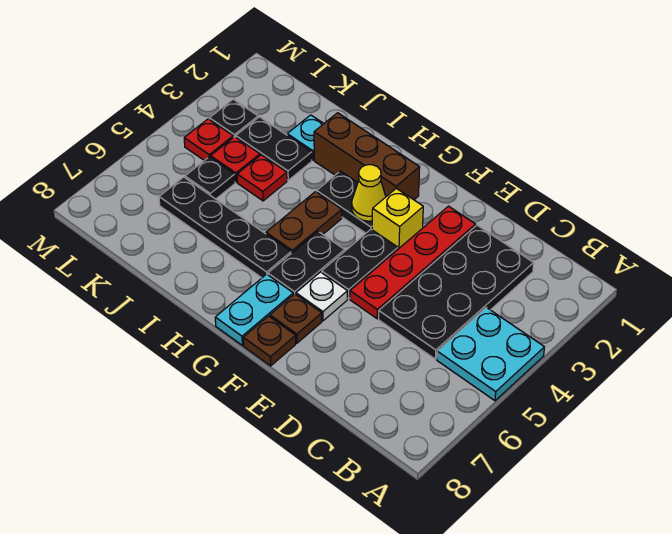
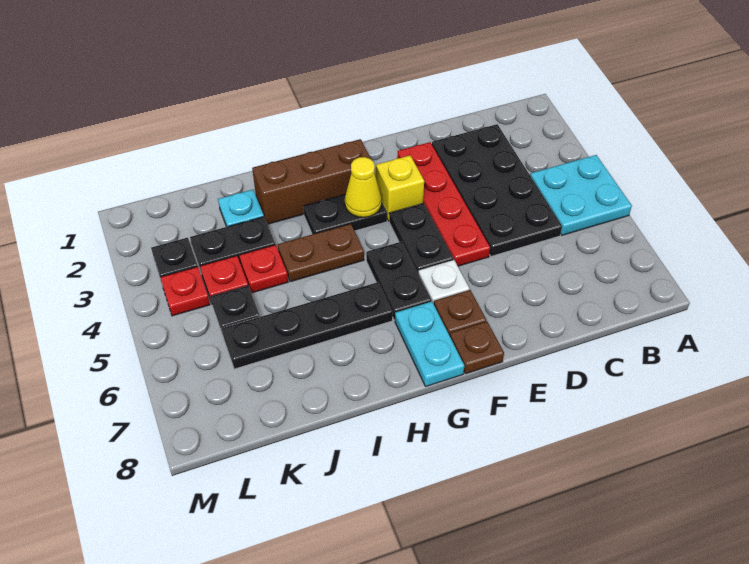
brown 1x2 plate [266,192,342,253] -> brown 1x2 plate turned to [278,224,364,282]

